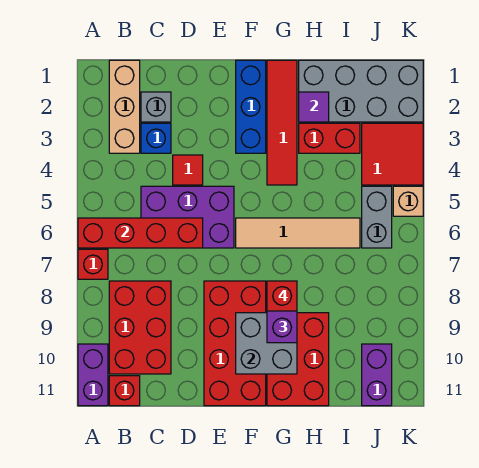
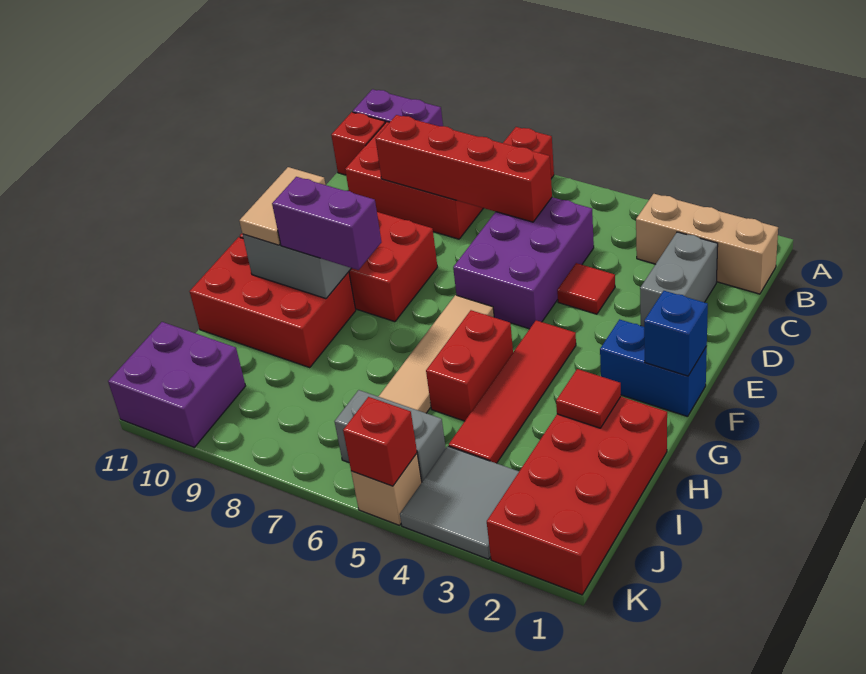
red 1x4 brick [78,218,203,248] -> red 1x4 brick turned to [376,115,552,222]
grey 1x1 brick [141,92,171,122] -> grey 1x2 brick [640,232,718,327]
blue 1x1 brick [141,123,171,153] -> blue 1x1 brick moved to [644,291,708,376]
blue 1x3 brick [236,60,266,153] -> blue 1x2 brick [600,319,707,417]
none -> tan 1x2 tile [239,167,325,245]
red 1x4 tile [267,60,297,185] -> red 1x4 tile turned to [449,320,576,463]
red 1x1 brick [267,281,297,311] -> red 1x1 brick moved to [343,397,417,486]
grey 2x4 brick [299,60,423,122] -> red 2x4 brick [487,397,667,595]
purple 1x1 tile [299,92,329,122] -> red 1x1 tile [556,369,621,428]
red 1x2 brick [299,123,360,153] -> red 1x2 brick moved to [426,310,513,421]
red 2x2 tile [362,123,423,185] -> grey 2x2 tile [400,446,519,559]
purple 1x2 brick [362,344,392,406] -> purple 2x2 brick [108,322,245,447]

